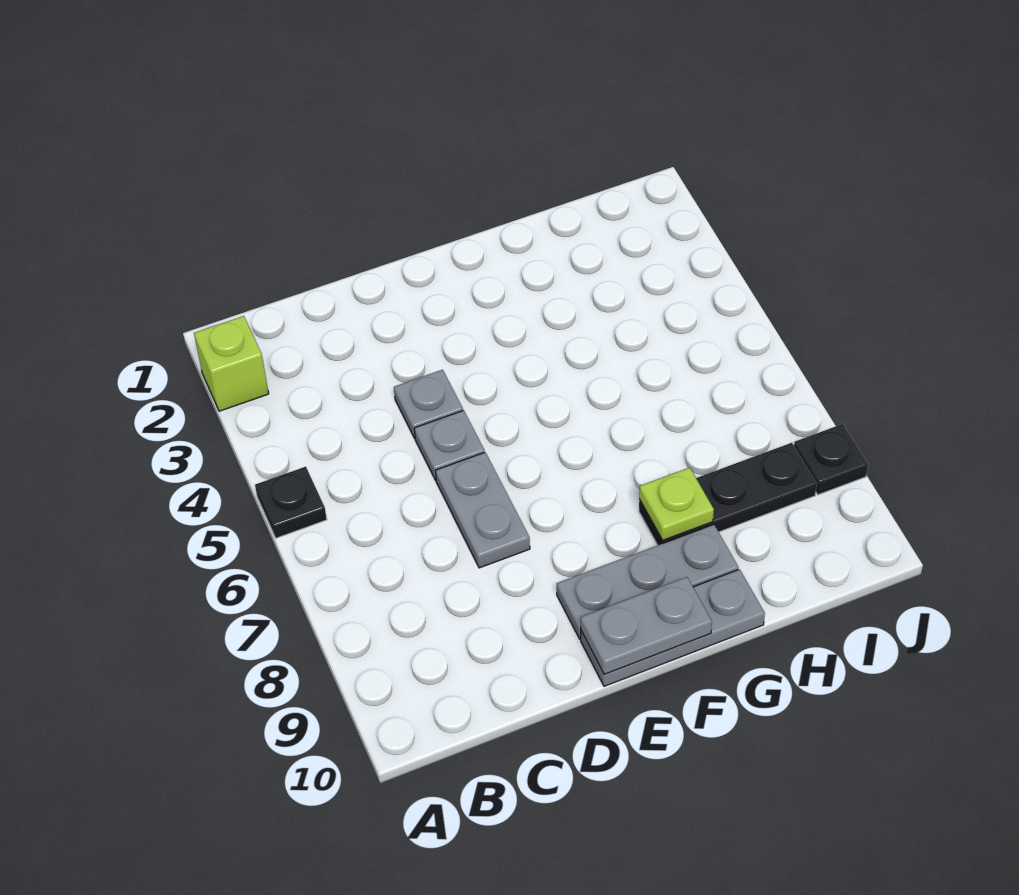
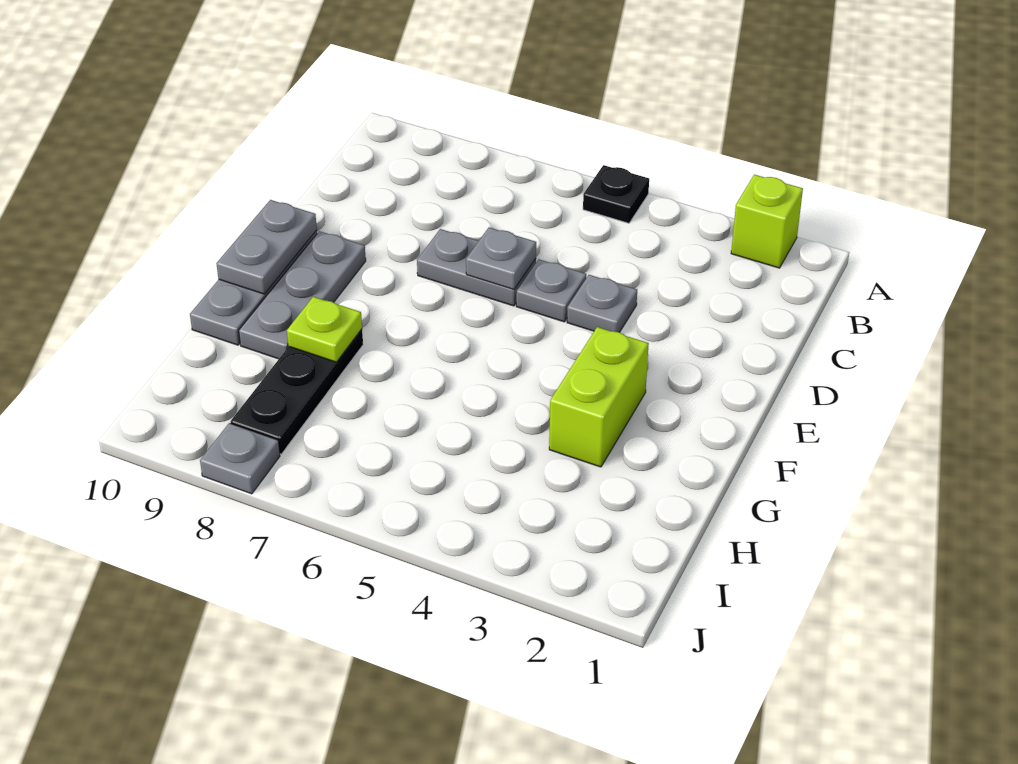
none -> grey 1x1 plate [466,228,536,289]
none -> lime 1x2 brick [549,327,649,467]
black 1x1 plate [794,424,868,495] -> grey 1x1 plate [200,423,280,494]

